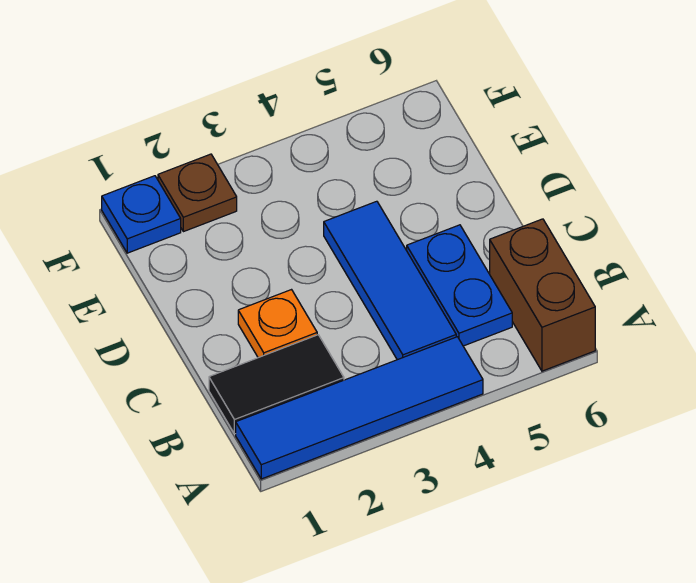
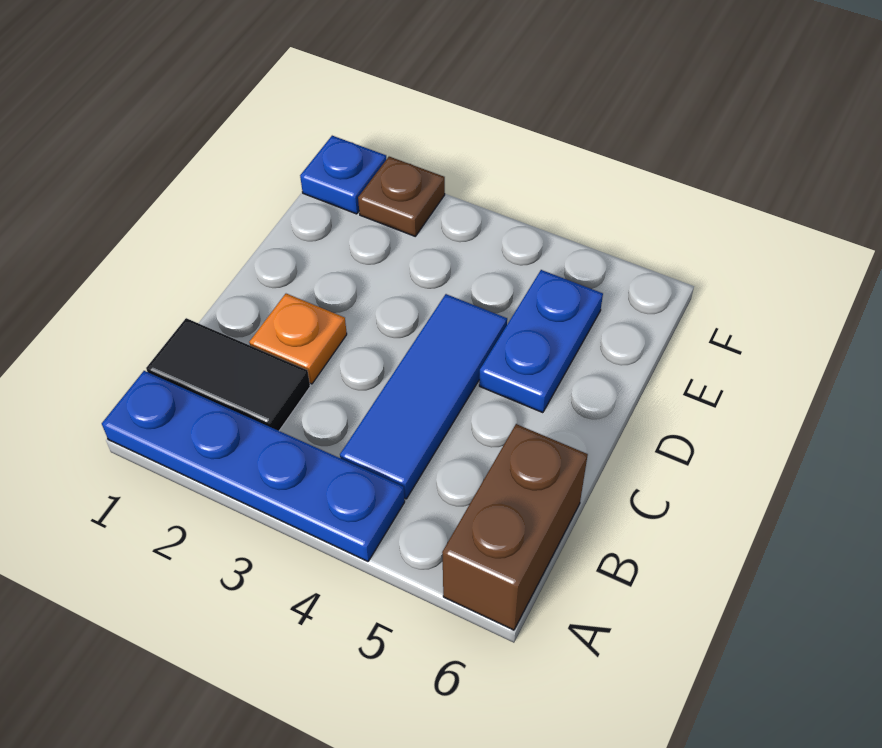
blue 1x4 tile [236,337,483,479] -> blue 1x4 plate [102,371,405,561]
blue 1x2 plate [407,225,512,346] -> blue 1x2 plate moved to [479,270,603,413]

